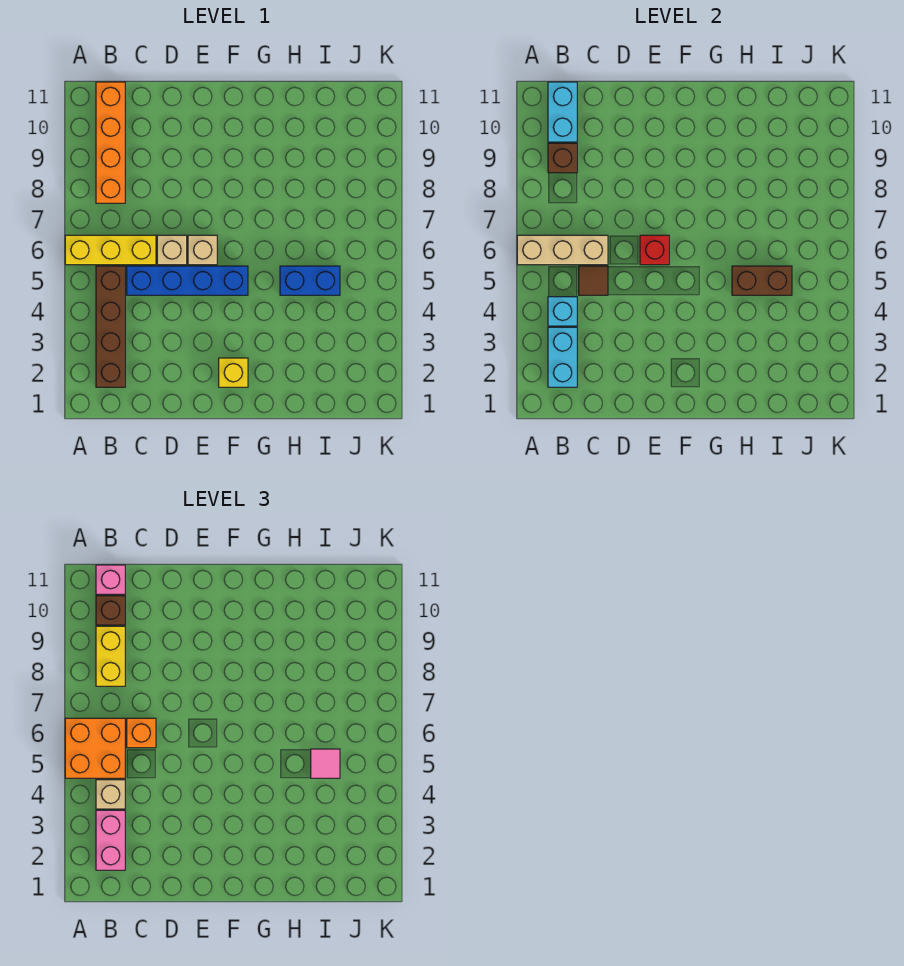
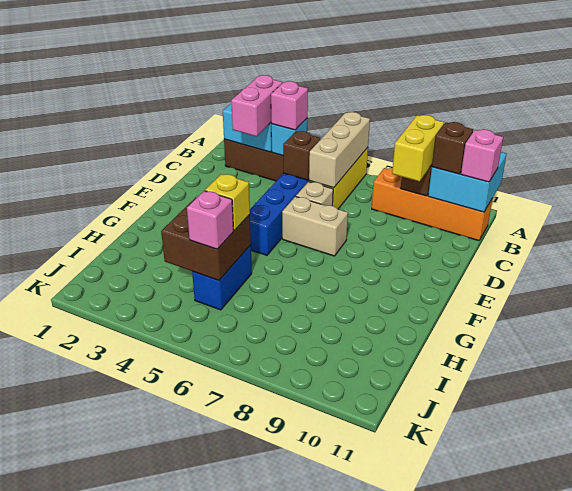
orange 2x2 brick [65,718,125,778] -> none
pink 1x2 brick [96,810,125,870] -> pink 1x2 brick turned to [231,75,283,136]
tan 1x1 brick [96,780,125,809] -> pink 1x1 brick [271,81,308,130]
yellow 1x2 brick [96,626,125,686] -> yellow 1x2 brick turned to [392,115,444,181]
cyan 1x2 brick [548,82,577,142] -> cyan 2x2 brick [428,152,506,212]
brown 1x1 tile [579,266,608,295] -> brown 1x1 brick [283,131,320,180]
orange 1x1 brick [127,718,156,748] -> none
tan 1x1 brick [188,235,217,265] -> tan 1x2 brick [282,197,348,256]
red 1x1 brick [640,235,669,265] -> none
yellow 1x1 brick [219,358,248,387] -> yellow 1x1 brick moved to [205,174,250,231]
brown 1x2 brick [732,266,792,295] -> brown 2x2 brick [161,198,251,280]
pink 1x1 tile [311,749,340,778] -> pink 1x1 brick [187,191,234,249]

